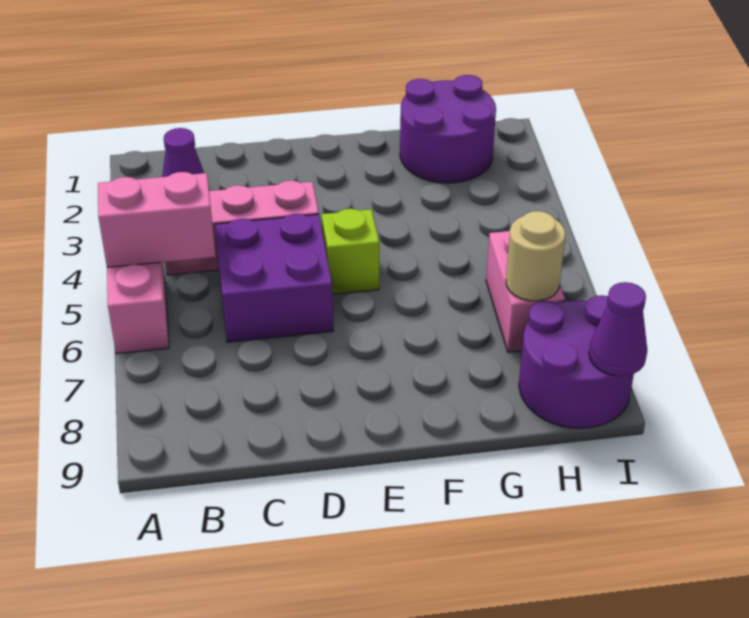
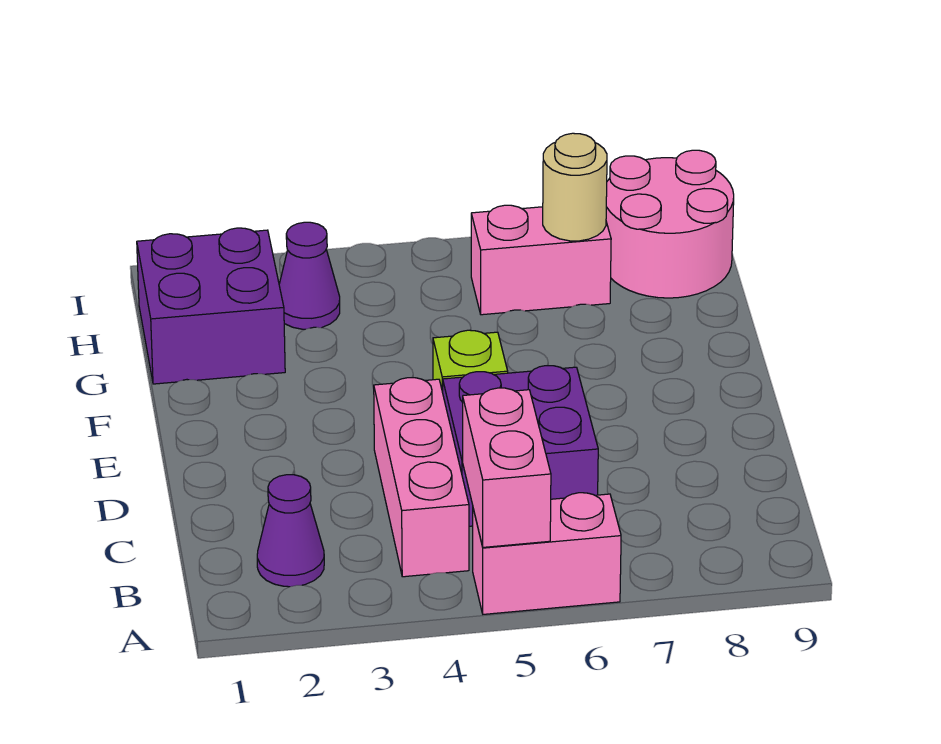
purple 2x2 round brick [400,75,496,183] -> purple 2x2 brick [137,228,285,384]
purple 2x2 round brick [519,295,634,428] -> pink 2x2 round brick [606,150,734,298]
purple 1x1 cone [589,282,647,376] -> purple 1x1 cone moved to [279,222,340,329]

